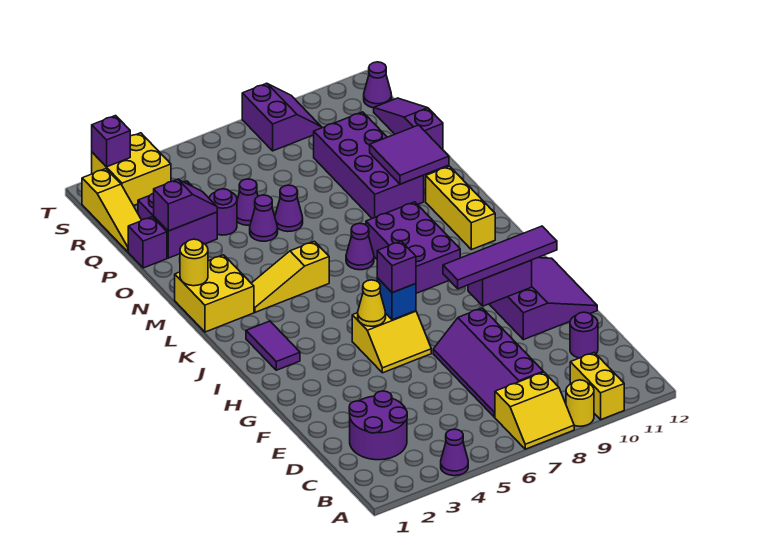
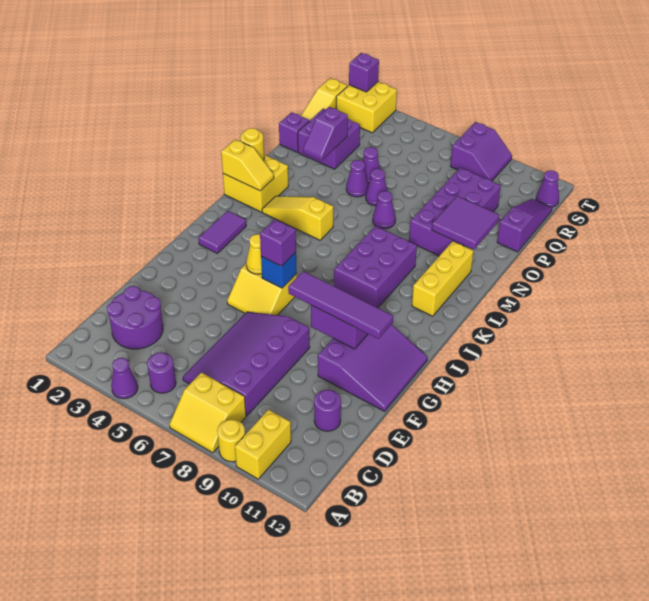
purple 2x4 slope [433,308,543,417] -> purple 3x4 slope [183,312,310,416]
none -> yellow 1x2 slope [221,139,274,191]
purple 1x1 cone [346,223,374,270] -> purple 1x1 cone moved to [373,191,396,229]
purple 1x2 slope [154,179,217,231] -> purple 1x2 slope turned to [303,107,348,161]
purple 1x1 round brick [209,189,237,235] -> purple 1x1 round brick moved to [147,352,176,393]

